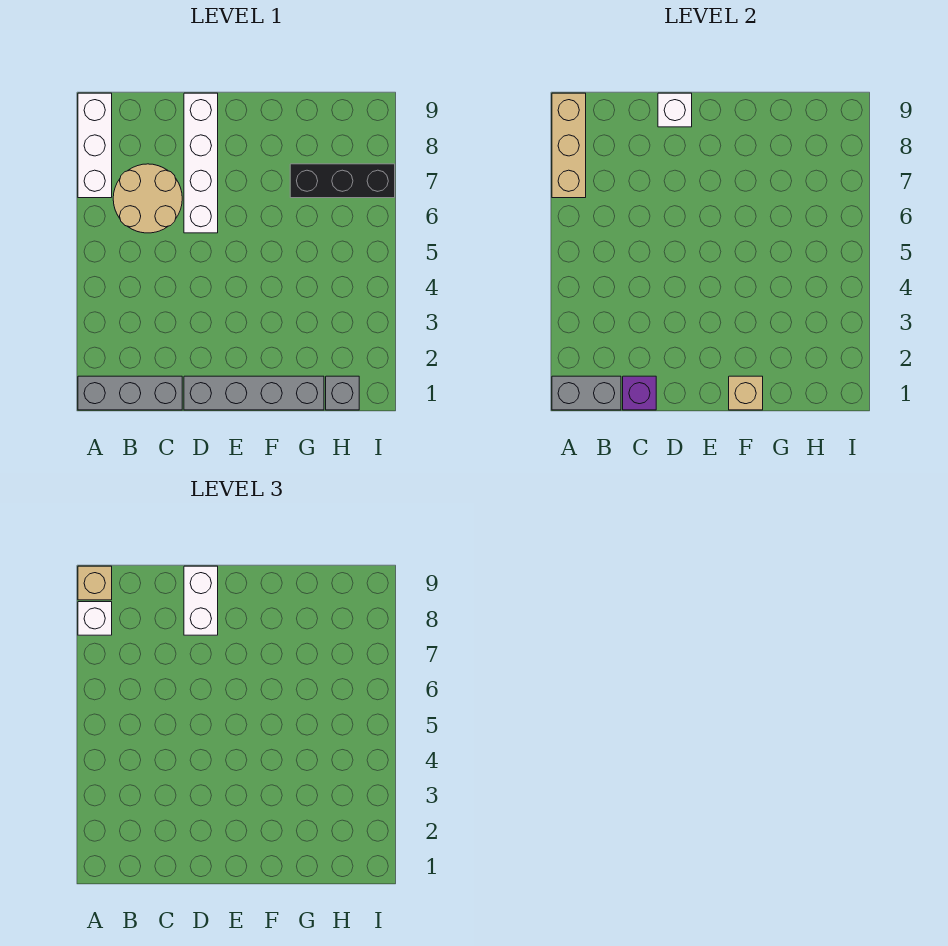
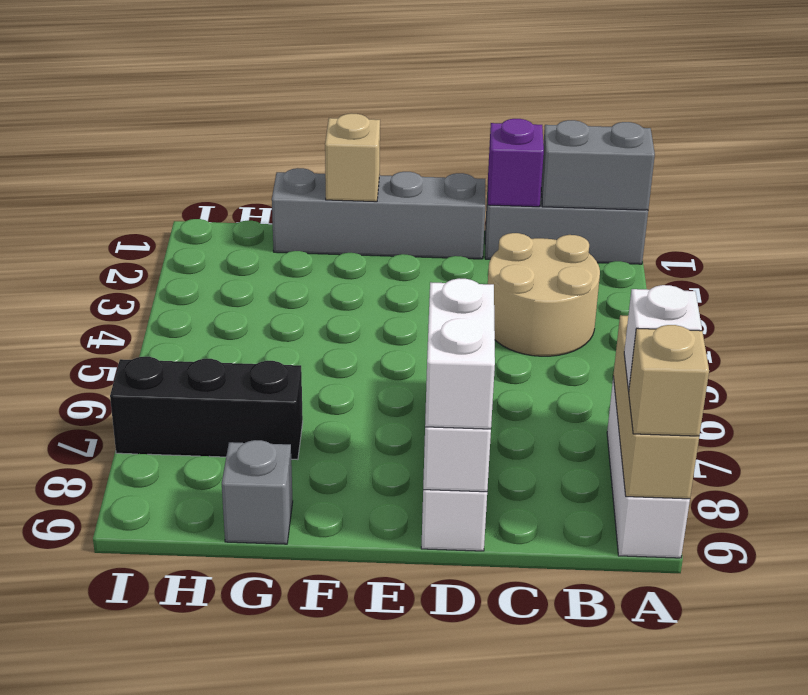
tan 2x2 round brick [113,164,182,233] -> tan 2x2 round brick moved to [488,233,600,356]
grey 1x1 brick [326,376,359,410] -> grey 1x1 brick moved to [222,440,293,544]

